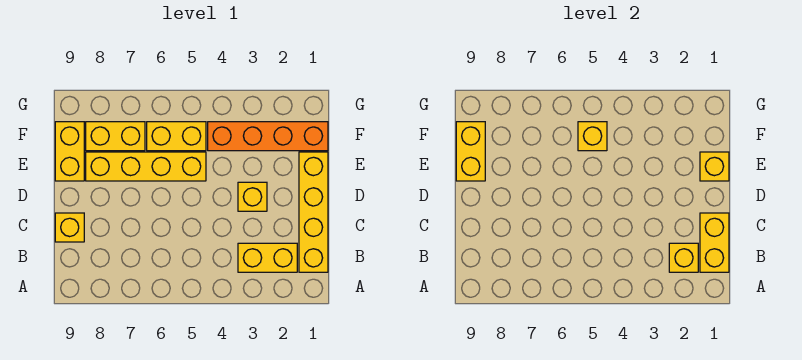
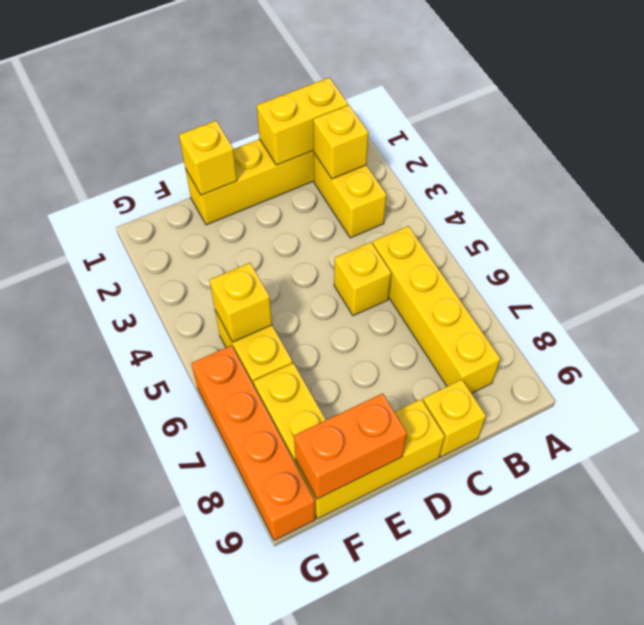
yellow 1x1 brick [238,182,267,211] -> yellow 1x1 brick moved to [334,242,391,316]
yellow 1x4 brick [86,152,206,181] -> yellow 1x4 brick moved to [373,226,500,393]
yellow 1x2 brick [55,122,84,181] -> yellow 1x3 brick [296,399,445,519]
yellow 1x2 brick [456,122,485,181] -> orange 1x2 brick [294,393,407,499]
orange 1x4 brick [208,122,328,151] -> orange 1x4 brick moved to [191,345,315,541]

